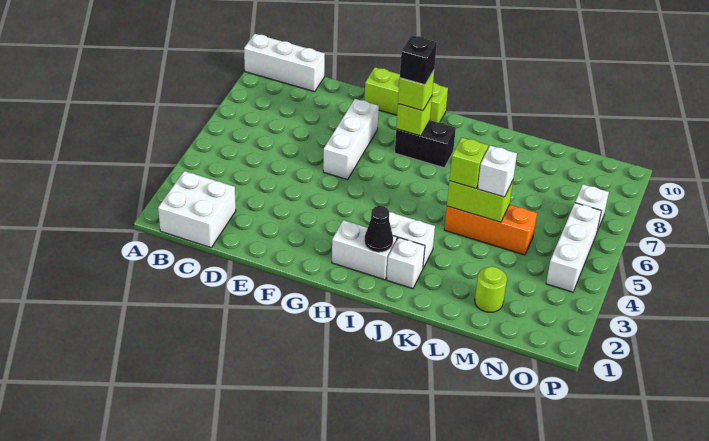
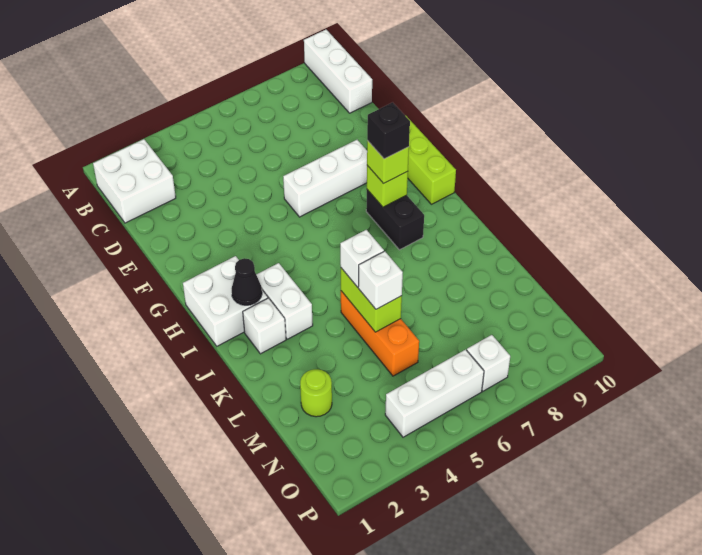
white 1x2 brick [332,220,397,280] -> white 2x2 brick [183,256,268,346]
lime 1x1 brick [450,137,488,189] -> white 1x1 brick [340,230,384,287]

